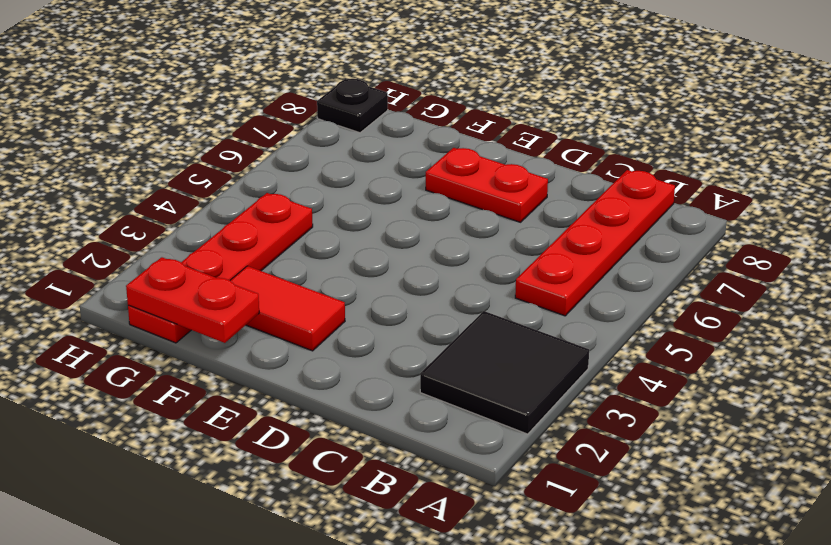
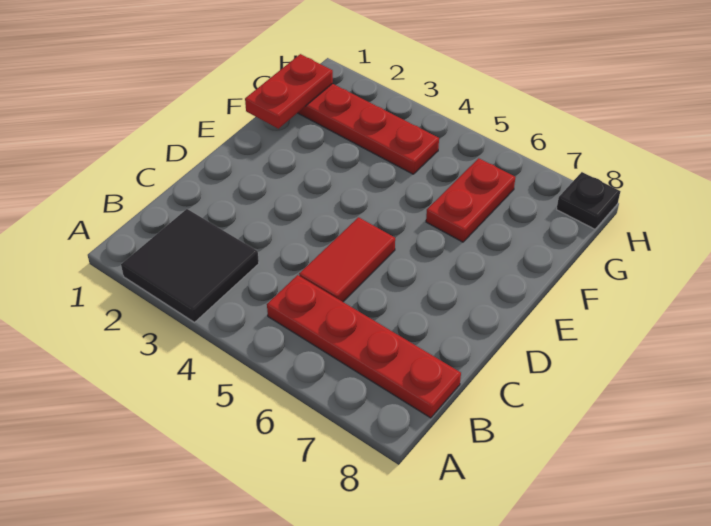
red 1x2 plate [426,148,548,222] -> red 1x2 plate moved to [426,158,516,242]
red 1x2 tile [230,266,345,351] -> red 1x2 tile moved to [299,217,395,302]

